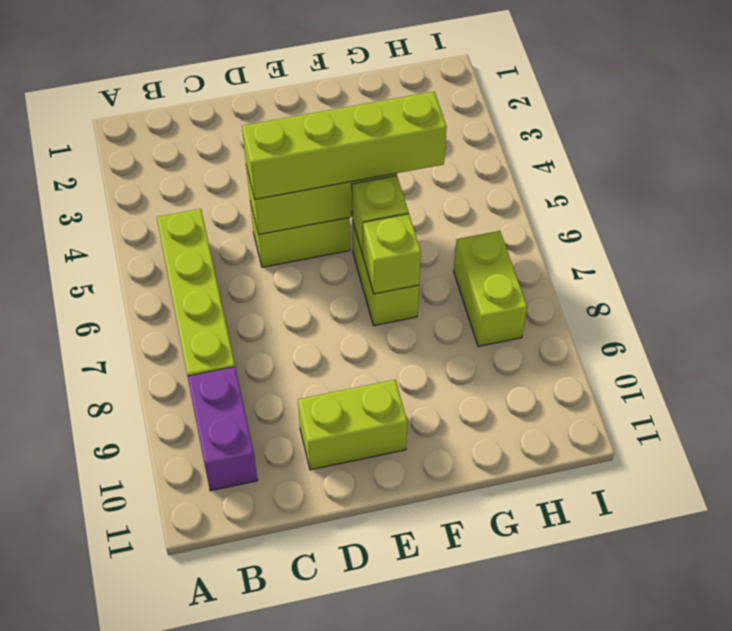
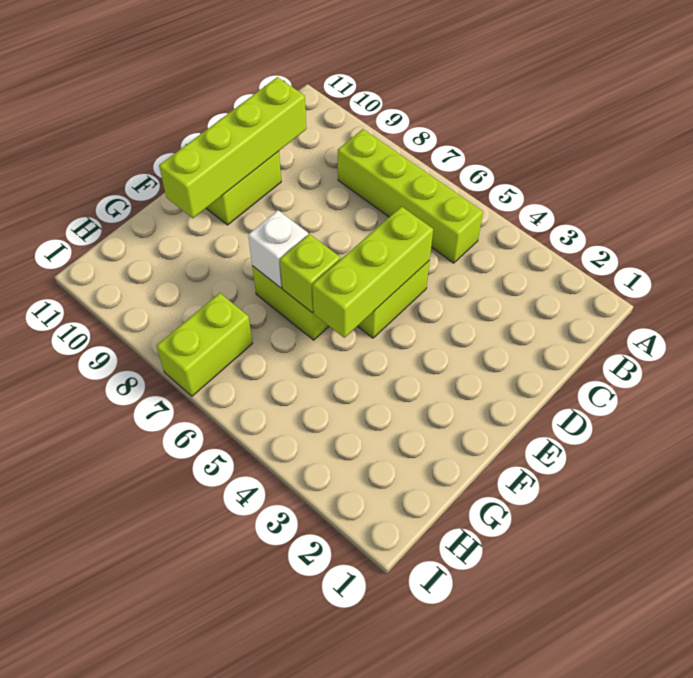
purple 1x2 brick [188,367,258,491] -> none
lime 1x4 brick [242,92,447,199] -> lime 1x4 brick moved to [159,77,306,218]
lime 1x1 brick [363,214,421,294] -> white 1x1 brick [248,210,308,288]
lime 1x2 brick [454,231,527,347] -> lime 1x2 brick turned to [157,293,253,396]

